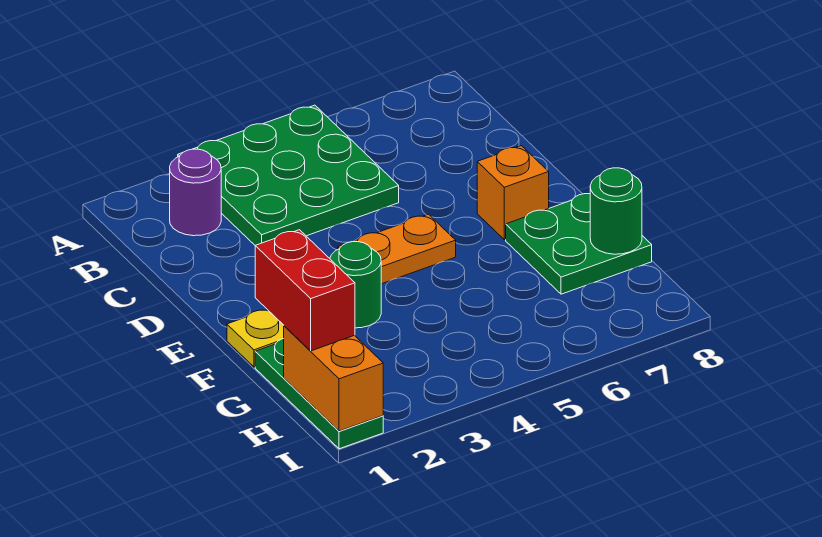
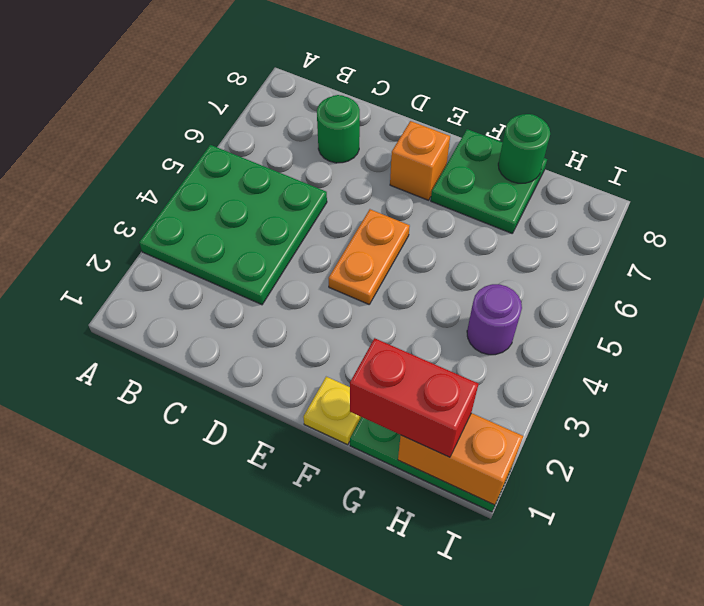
purple 1x1 round brick [170,149,221,236] -> purple 1x1 round brick moved to [467,284,522,355]
green 1x1 round brick [330,241,381,328] -> green 1x1 round brick moved to [317,95,360,163]

